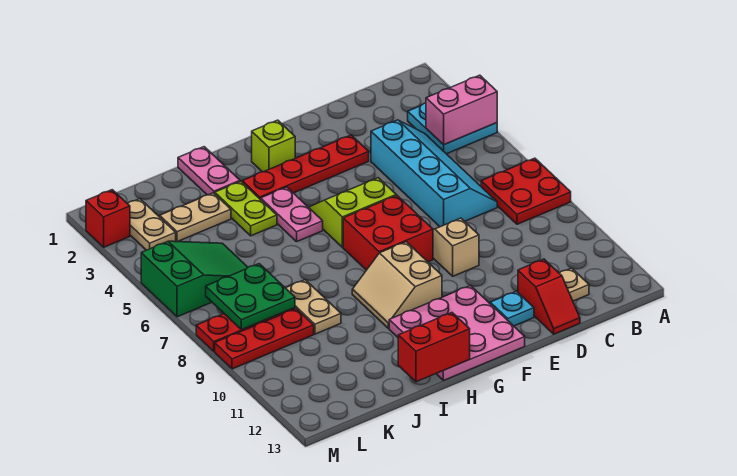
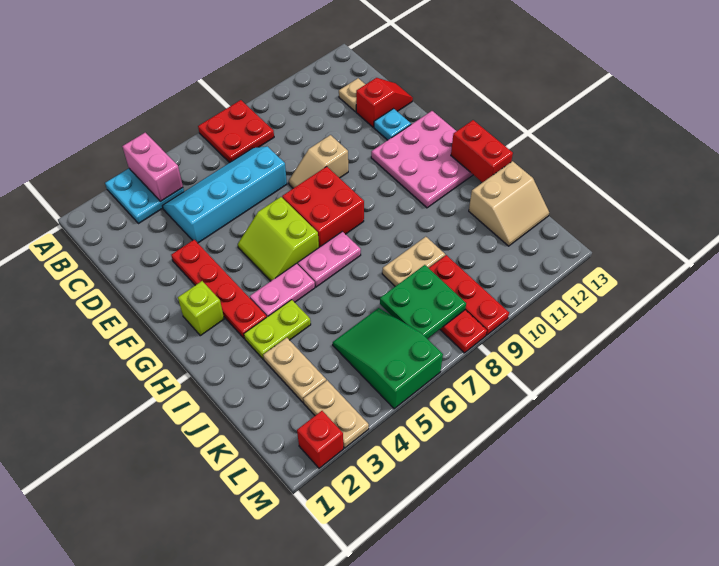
tan 2x2 slope [352,242,442,328] -> tan 2x2 slope moved to [469,161,549,246]
pink 1x2 plate [178,147,240,195] -> pink 1x2 plate moved to [298,231,361,287]
tan 1x2 plate [127,199,176,250] -> tan 1x2 plate turned to [303,380,369,448]

